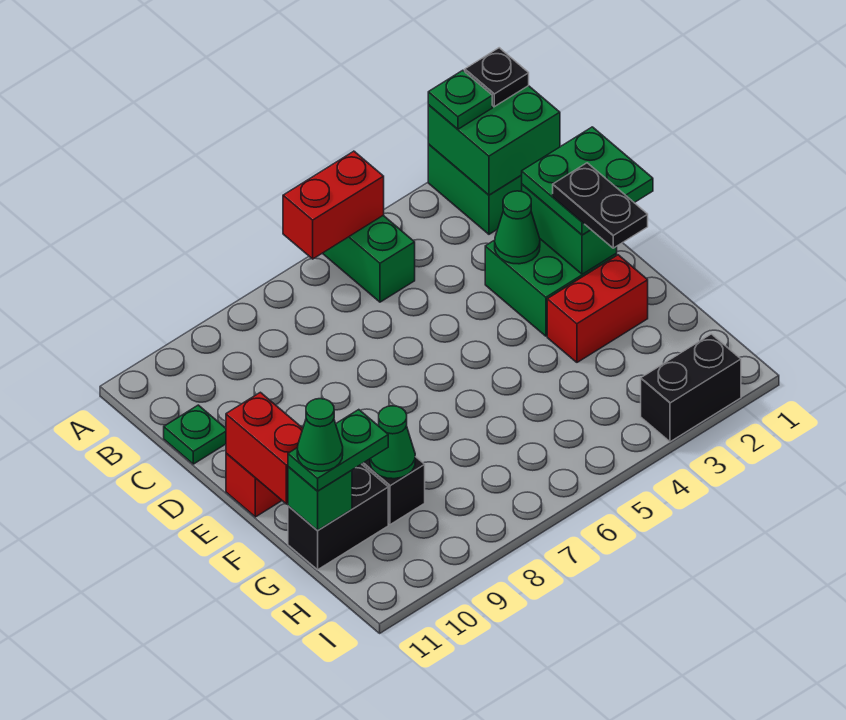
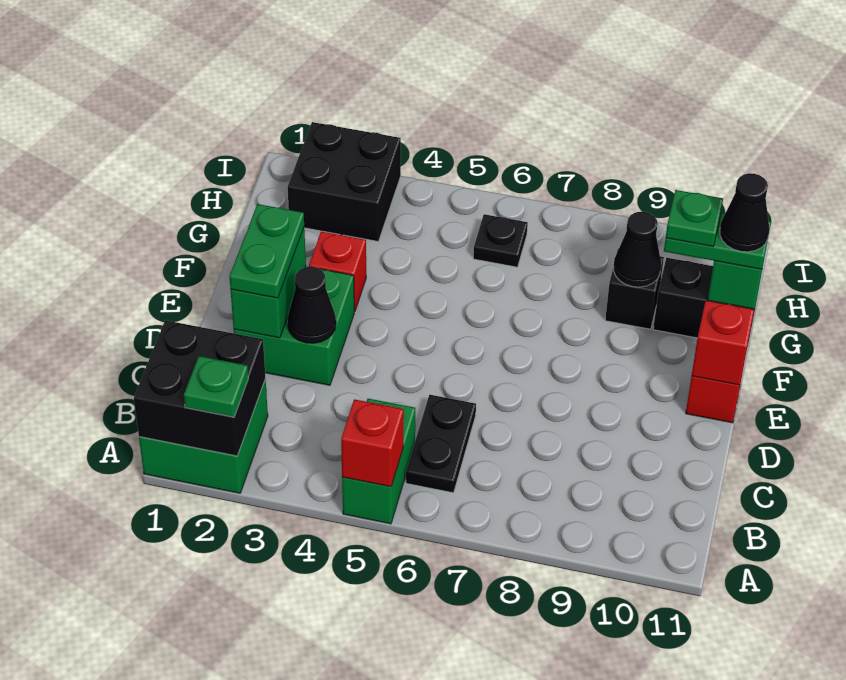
green 2x2 brick [428,86,560,195] -> black 2x2 brick [134,320,265,456]
black 1x1 plate [465,48,529,107] -> black 1x1 plate moved to [473,214,528,267]
red 1x2 brick [283,151,384,259] -> red 1x1 brick [341,399,404,487]
green 1x1 plate [164,405,226,464] -> green 1x1 plate moved to [666,190,723,246]
green 2x2 plate [522,127,653,235] -> green 1x2 plate [229,204,304,298]
green 1x1 cone [495,191,540,264] -> black 1x1 cone [288,267,336,343]
black 1x2 plate [553,163,648,248] -> black 1x2 plate moved to [406,395,476,493]
red 1x2 brick [226,392,303,504] -> red 1x1 brick [692,300,754,385]
red 1x2 brick [547,255,648,362] -> red 1x1 brick [309,231,366,312]
green 1x1 cone [370,406,415,479] -> black 1x1 cone [614,212,661,287]
green 1x1 cone [297,399,343,471] -> black 1x1 cone [720,173,769,252]
black 1x2 brick [641,334,741,442] -> black 2x2 brick [288,122,401,241]

